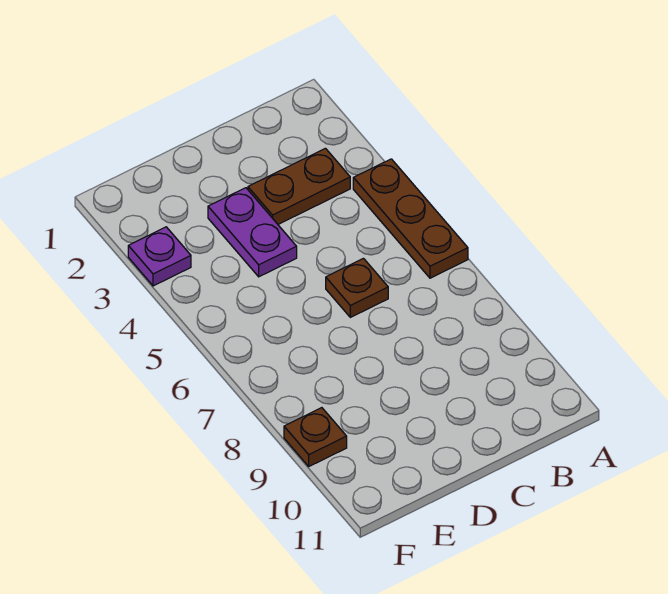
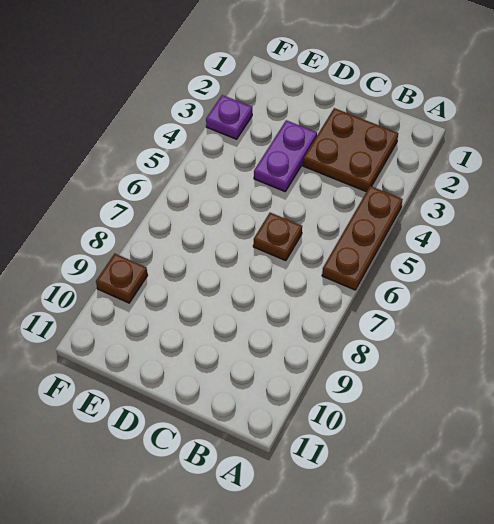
brown 1x2 plate [248,148,350,224] -> brown 2x2 plate [303,108,398,192]

